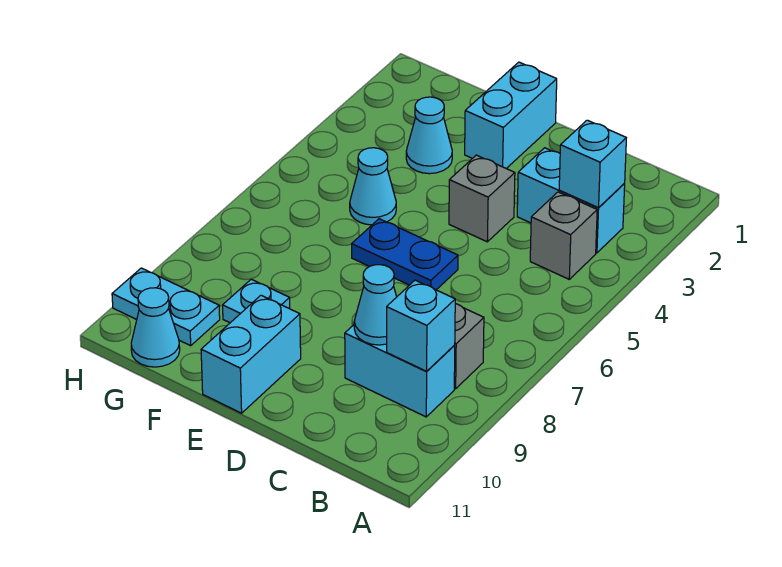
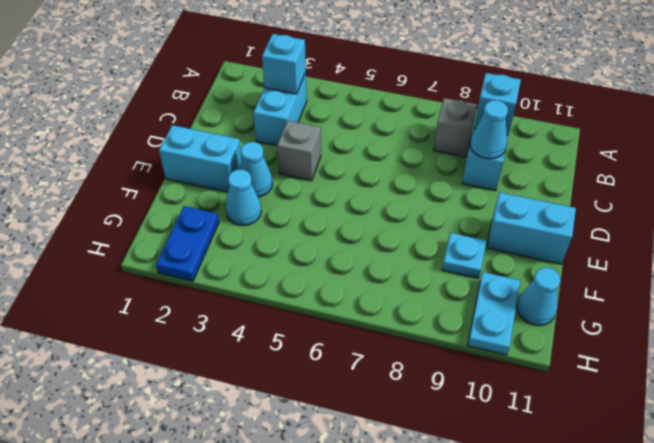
grey 1x1 brick [530,192,597,279] -> none
blue 1x2 plate [352,219,458,290] -> blue 1x2 plate moved to [156,206,219,281]
cyan 1x1 cone [350,148,396,225] -> cyan 1x1 cone moved to [240,142,273,197]

